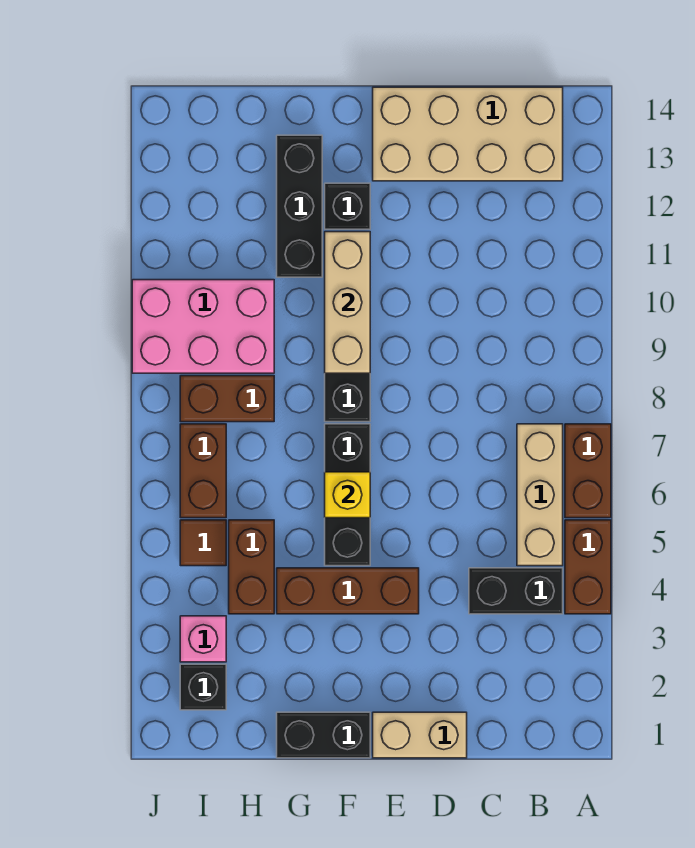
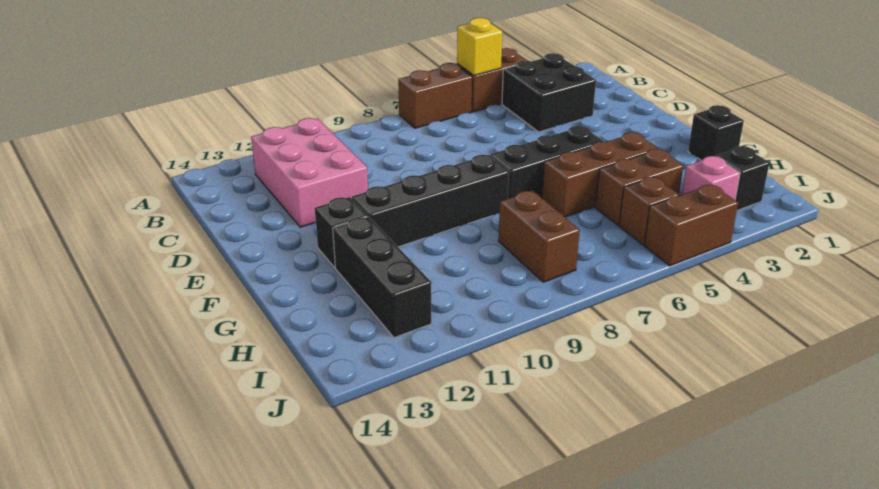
black 1x2 brick [469,568,563,614] -> black 2x2 brick [502,53,596,132]
tan 1x3 brick [517,424,563,566] -> none
tan 2x4 brick [373,87,563,181] -> none
tan 1x2 brick [373,712,467,758] -> none
brown 1x3 brick [277,568,419,614] -> brown 1x3 brick turned to [542,132,658,217]
black 1x2 brick [277,712,370,758] -> black 1x1 brick [688,105,744,161]
yellow 1x1 brick [325,472,370,518] -> yellow 1x1 brick moved to [457,18,502,76]
tan 1x3 brick [325,232,370,373] -> none
black 1x3 brick [277,135,322,277] -> black 1x3 brick turned to [333,217,431,338]
pink 2x3 brick [132,280,274,373] -> pink 2x3 brick moved to [251,118,368,227]
brown 1x1 tile [180,520,226,566] -> brown 1x1 brick [619,177,679,245]
brown 1x2 brick [180,424,226,518] -> brown 1x2 brick moved to [645,184,738,266]

